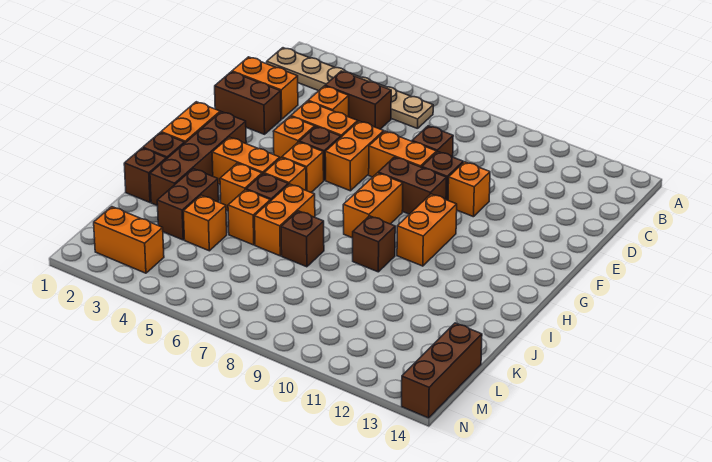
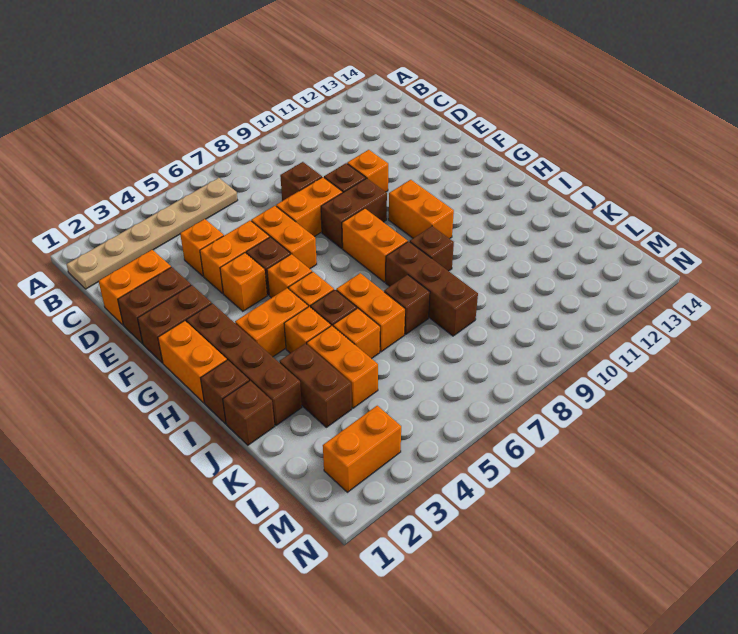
brown 1x2 brick [325,71,391,129] -> brown 1x2 brick moved to [138,285,212,363]
orange 1x1 brick [183,195,227,251] -> orange 1x2 brick [307,326,378,408]
brown 1x3 brick [402,323,482,418] -> brown 1x3 brick moved to [386,241,478,336]

